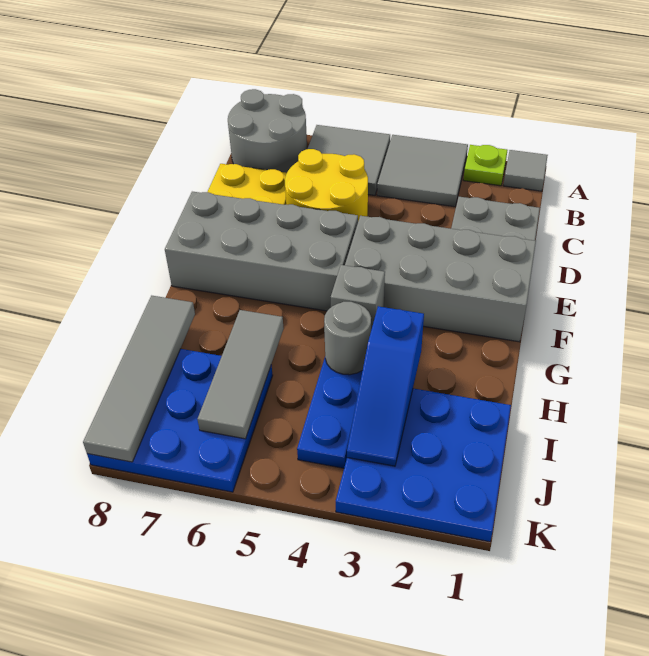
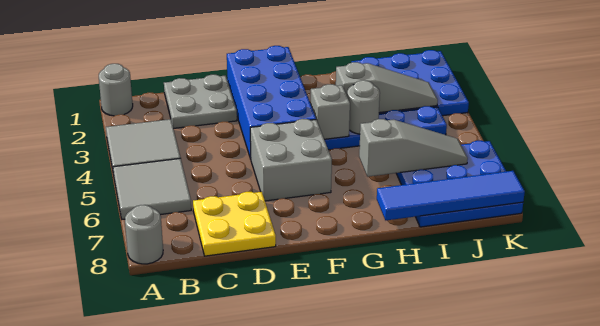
grey 1x1 tile [503,150,548,191] -> grey 1x1 round brick [99,64,133,116]
lime 1x1 plate [463,145,507,186] -> none
grey 2x2 round brick [228,89,307,173] -> grey 1x1 round brick [125,205,163,264]
yellow 2x2 round brick [285,149,368,221] -> none
grey 2x4 brick [345,216,536,342] -> blue 2x4 brick [227,46,316,159]
grey 2x4 brick [165,192,358,311] -> grey 2x2 brick [250,119,332,201]
blue 1x3 slope [347,306,424,466] -> grey 1x3 slope [336,62,438,113]
grey 1x3 tile [197,310,284,439] -> grey 1x3 slope [359,119,468,177]
grey 1x4 tile [83,296,195,462] -> blue 1x4 tile [377,171,525,220]

